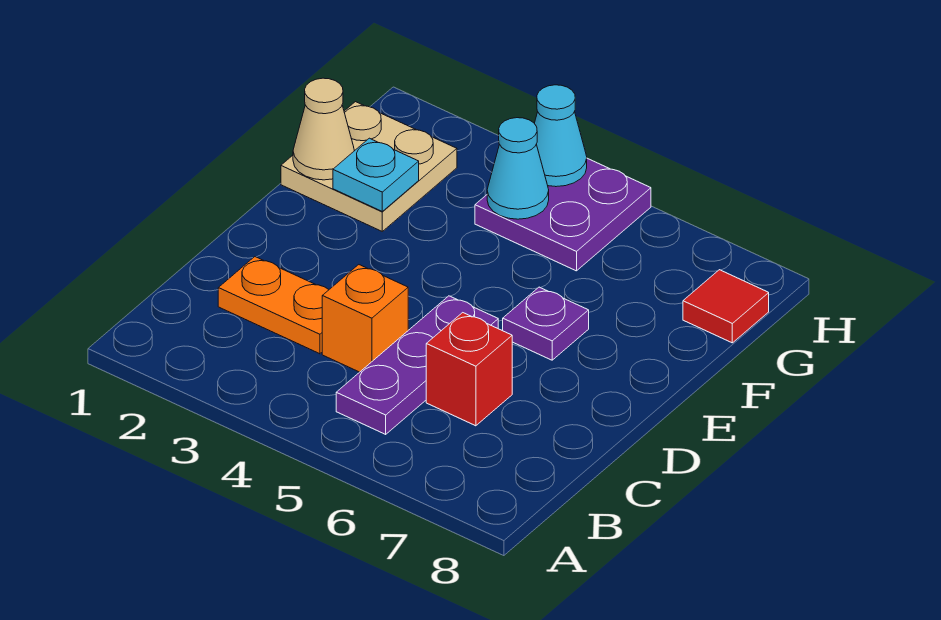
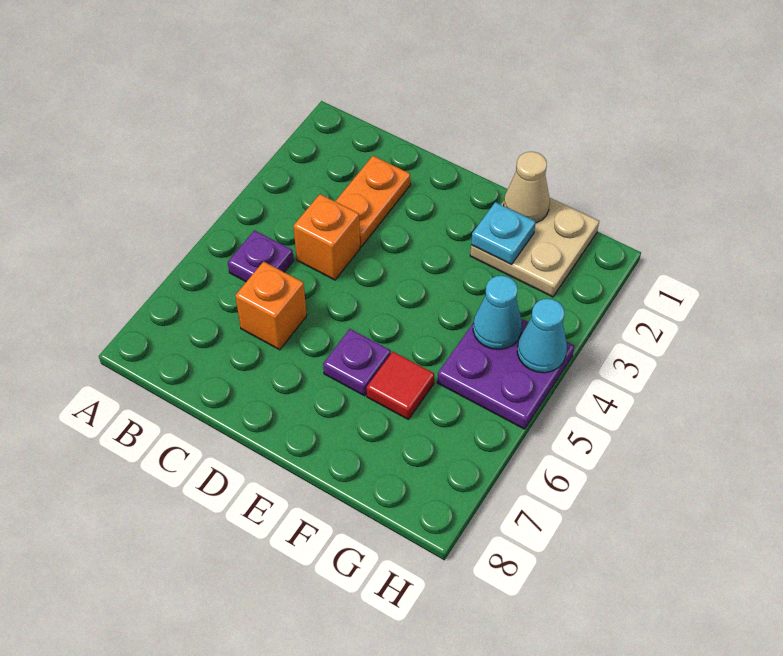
purple 1x3 plate [336,296,498,434] -> purple 1x1 plate [228,230,294,282]
red 1x1 brick [426,313,512,426] -> orange 1x1 brick [235,262,307,350]
red 1x1 tile [683,270,769,343] -> red 1x1 tile moved to [367,352,434,419]

